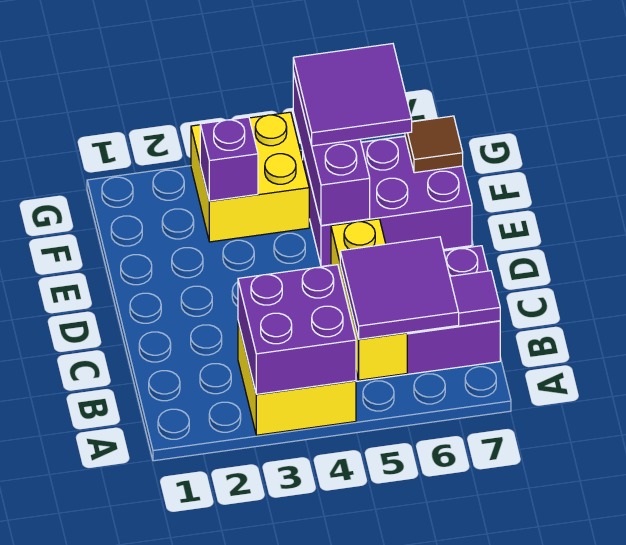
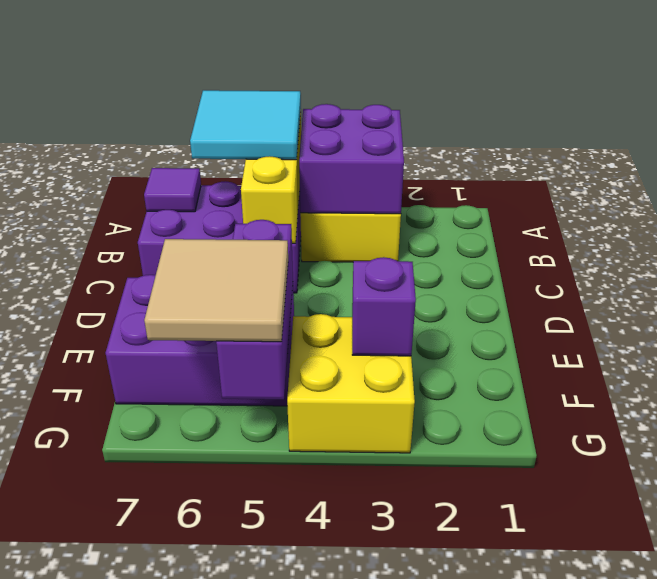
purple 2x2 tile [340,237,459,339] -> cyan 2x2 tile [190,90,301,160]
purple 2x2 tile [293,44,412,146] -> tan 2x2 tile [144,239,288,342]
brown 1x1 tile [405,116,463,173] -> none

